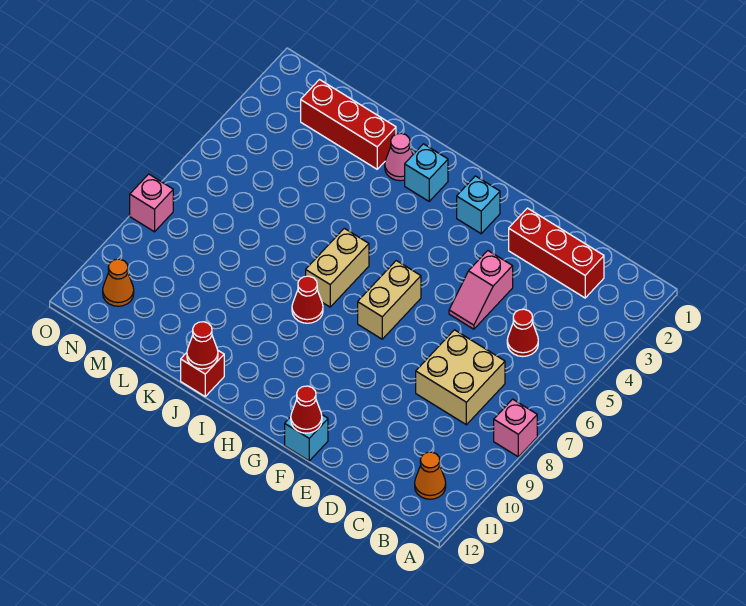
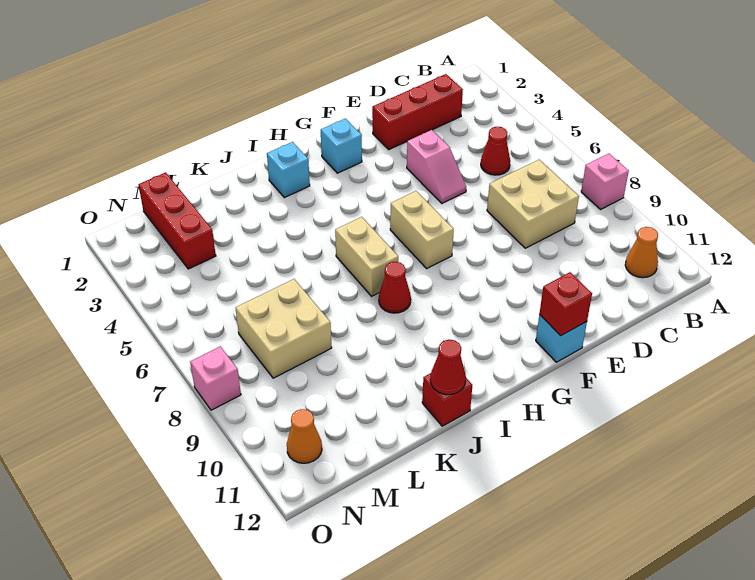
red 1x1 cone [291,386,322,433] -> red 1x1 brick [539,272,592,336]
pink 1x1 cone [385,133,413,181] -> none
red 1x3 brick [301,80,396,169] -> red 1x3 brick turned to [139,172,216,269]
none -> tan 2x2 brick [236,279,332,378]

